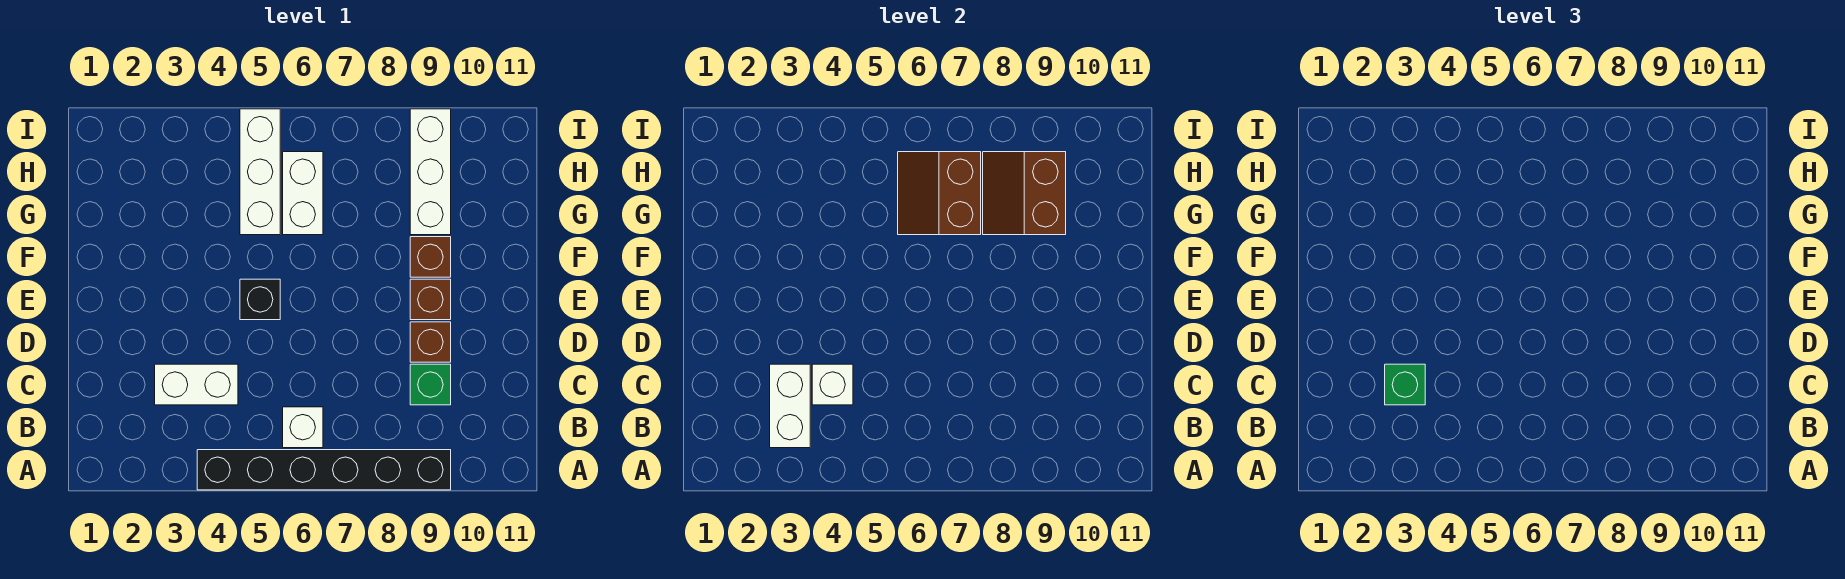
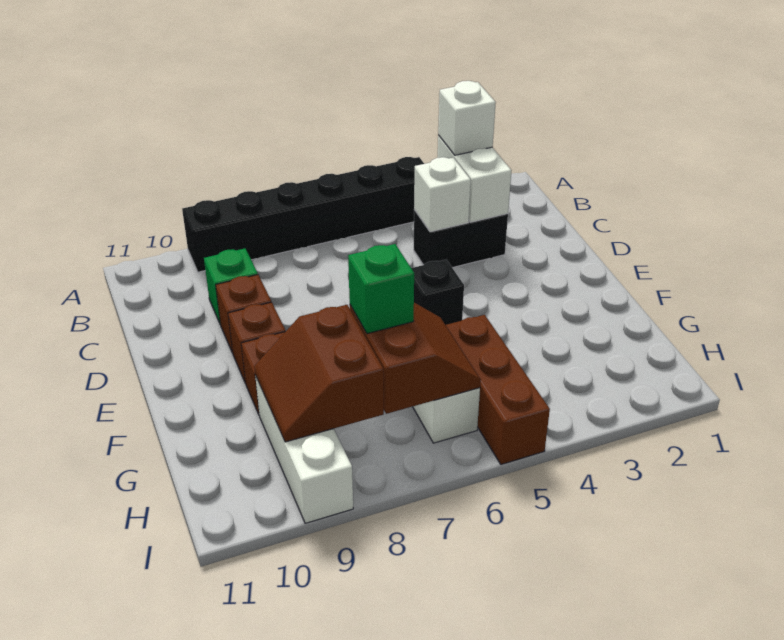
white 1x1 brick [283,407,323,448] -> white 1x1 brick moved to [438,81,496,155]
white 1x2 brick [155,364,238,405] -> black 1x2 brick [414,210,508,268]
green 1x1 brick [1385,364,1425,405] -> green 1x1 brick moved to [348,244,414,334]
white 1x3 brick [240,109,280,235] -> brown 1x3 brick [446,315,550,464]
brown 2x2 slope [983,152,1066,235] -> brown 2x2 slope turned to [254,305,384,442]

